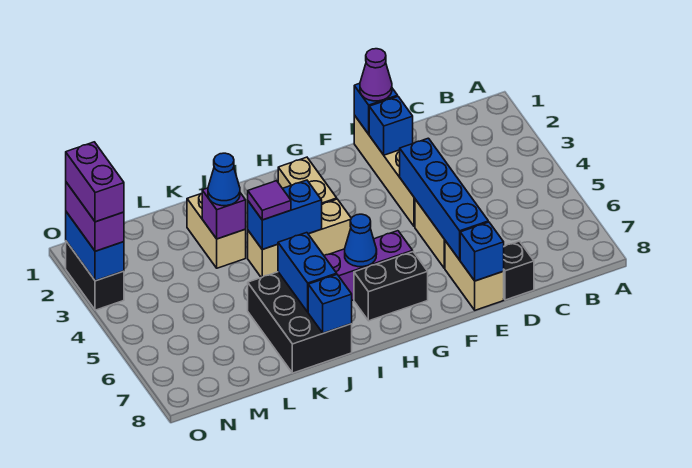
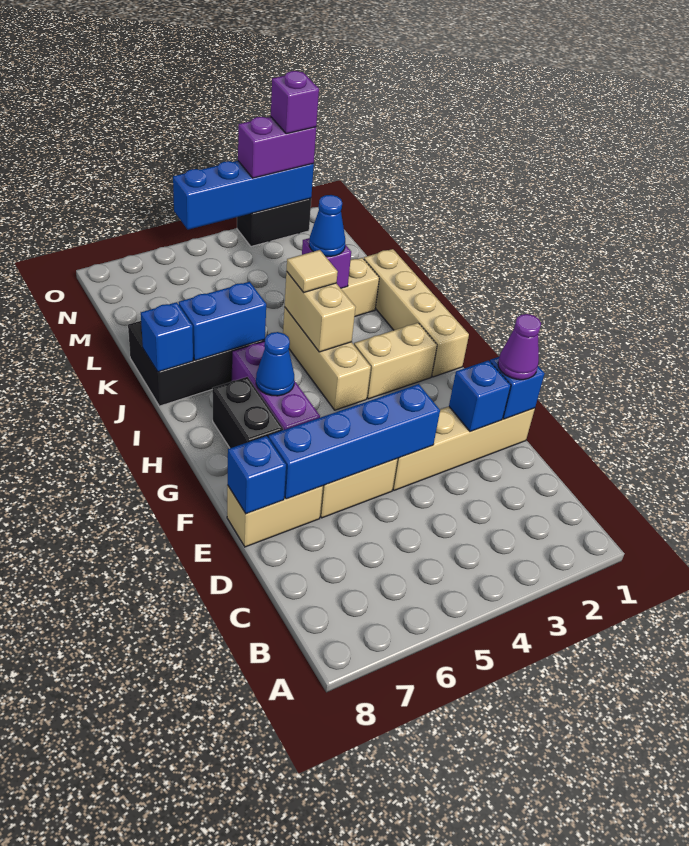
black 1x1 brick [504,241,534,300] -> none
none -> tan 1x4 brick [364,249,469,377]
blue 1x2 brick [248,180,322,249] -> tan 1x2 brick [285,272,356,352]
purple 1x1 tile [248,181,291,220] -> tan 1x1 tile [286,250,338,292]
blue 1x2 brick [66,212,124,281] -> blue 1x4 brick [173,161,314,230]
purple 1x2 brick [66,142,124,222] -> purple 1x1 brick [271,71,319,134]

